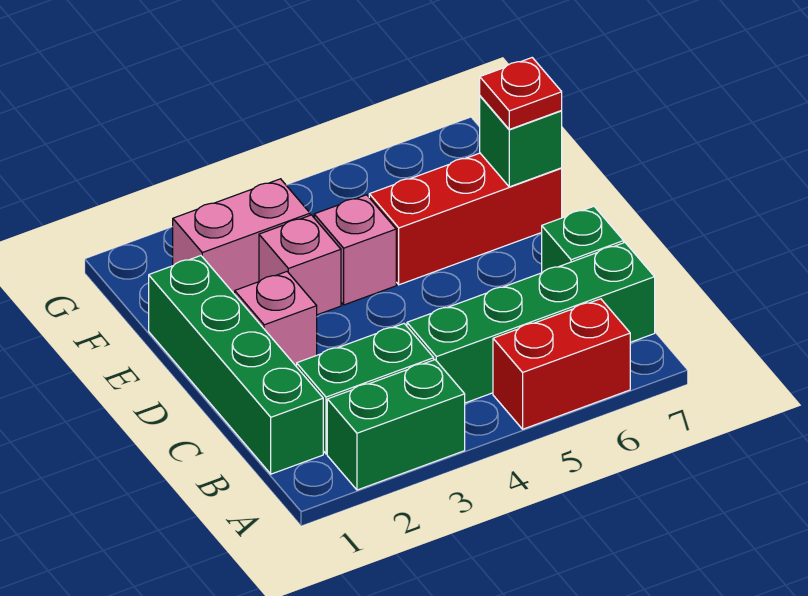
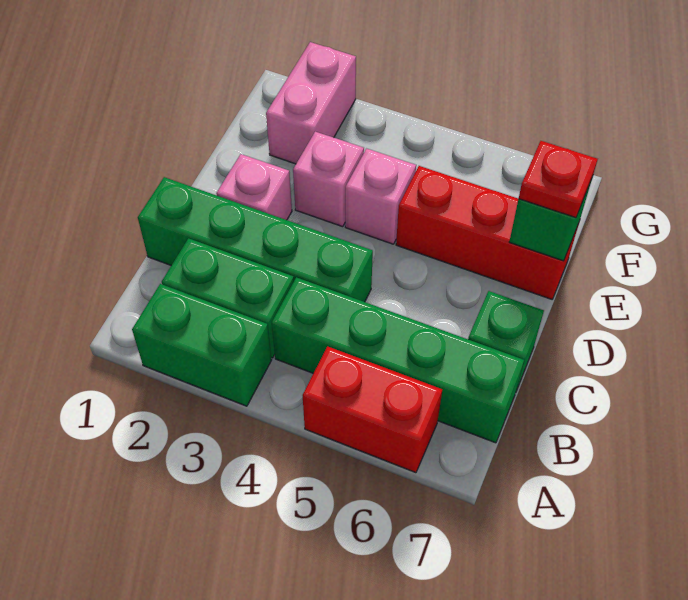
green 1x4 brick [149,256,323,474] -> green 1x4 brick turned to [138,177,373,302]
pink 1x2 brick [173,179,310,294] -> pink 1x2 brick turned to [266,42,356,164]

